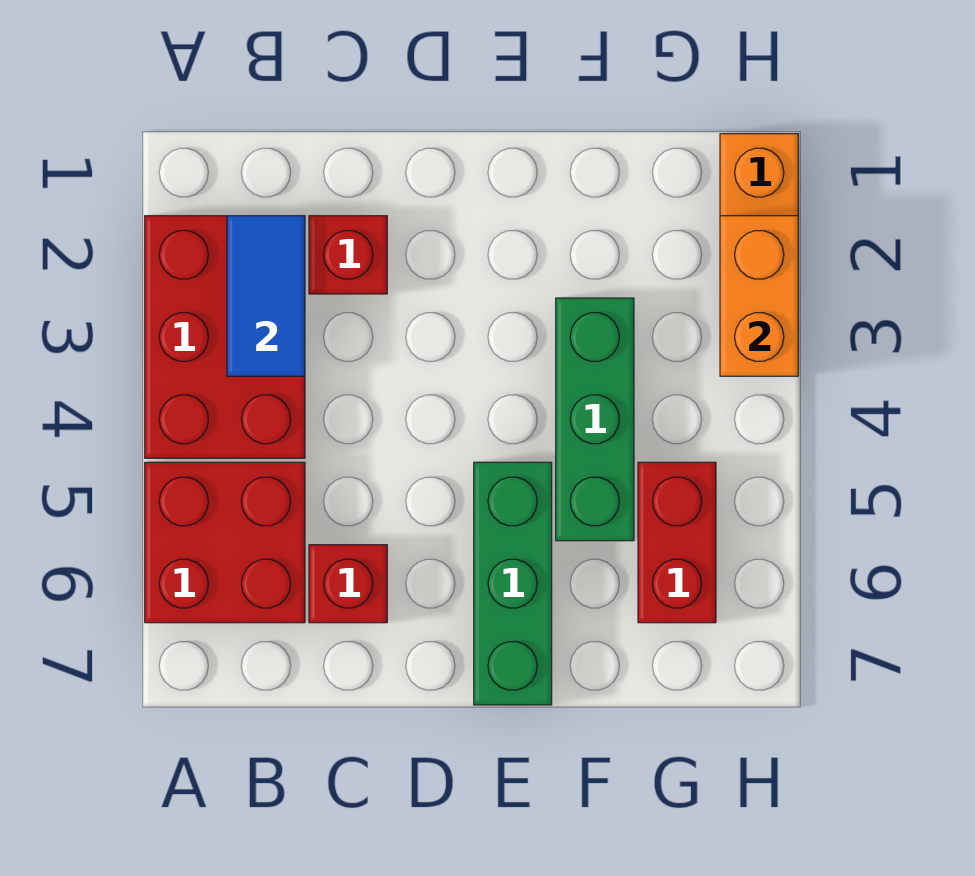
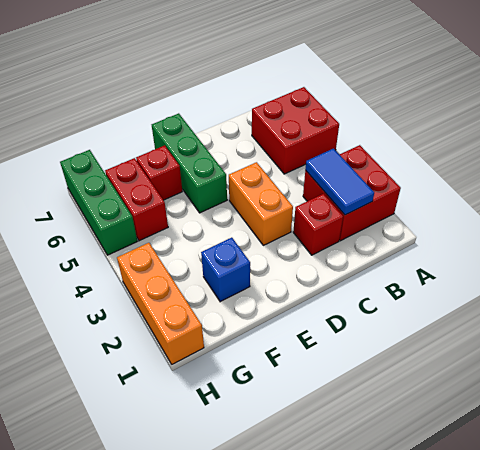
red 2x3 brick [145,216,305,458] -> red 2x2 brick [303,145,401,241]
red 1x1 brick [309,545,387,623] -> red 1x1 brick moved to [136,145,182,200]
none -> blue 1x1 brick [201,238,250,302]
green 1x3 brick [556,298,634,541] -> green 1x3 brick moved to [60,150,137,255]
orange 1x2 brick [720,216,798,376] -> orange 1x2 brick moved to [229,162,293,245]

